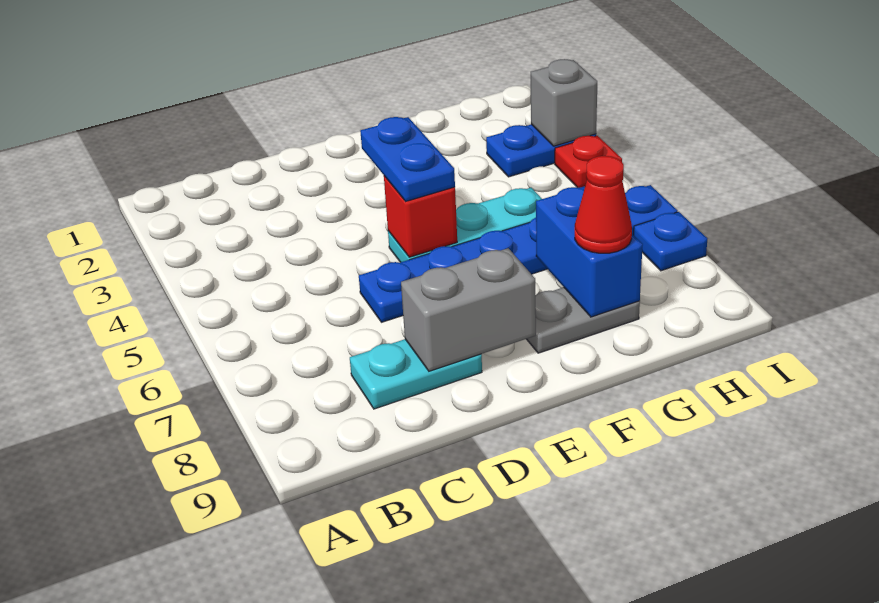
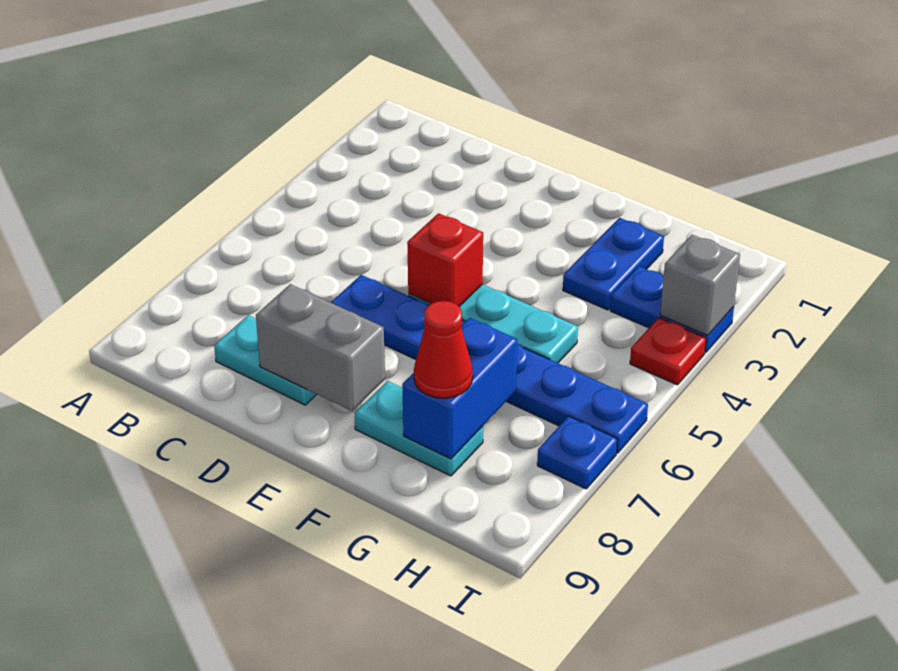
blue 1x2 plate [360,117,455,202] -> blue 1x2 plate moved to [563,218,664,310]
grey 1x2 plate [527,287,640,353] -> cyan 1x2 plate [355,381,483,476]

